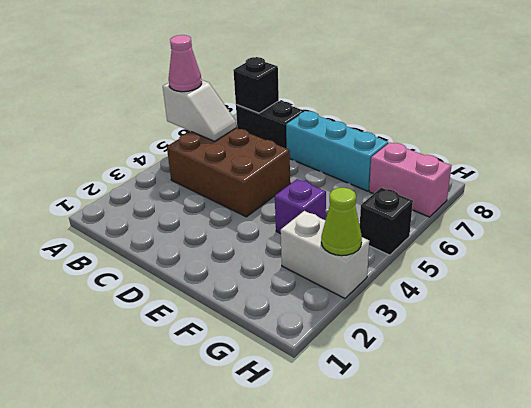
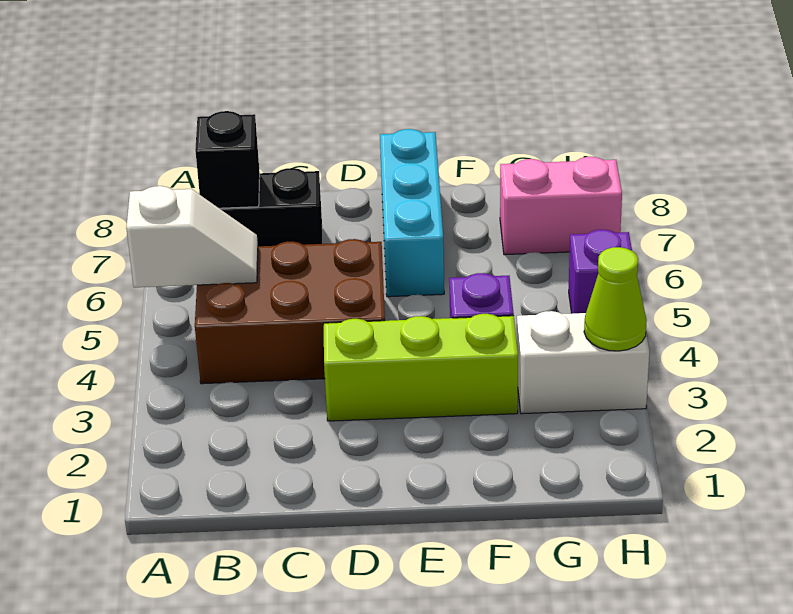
pink 1x1 cone [169,35,202,92] -> none
none -> lime 1x3 brick [324,314,518,421]
cyan 1x3 brick [286,111,388,191] -> cyan 1x3 brick turned to [380,129,444,297]
black 1x1 brick [359,188,413,255] -> purple 1x1 brick [569,230,632,313]

